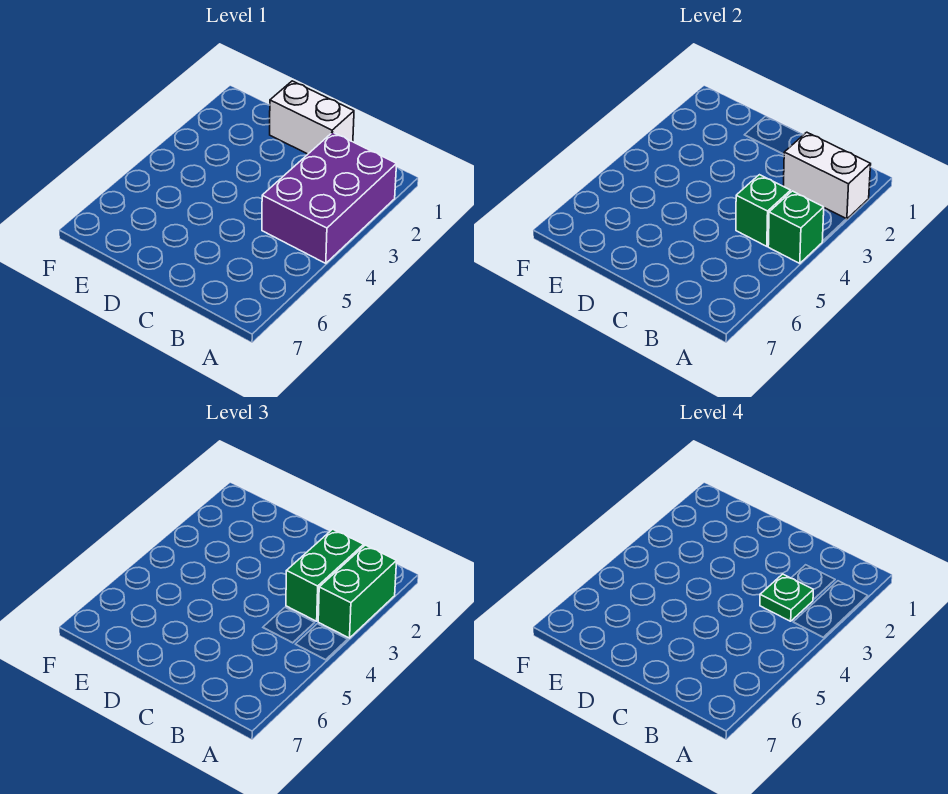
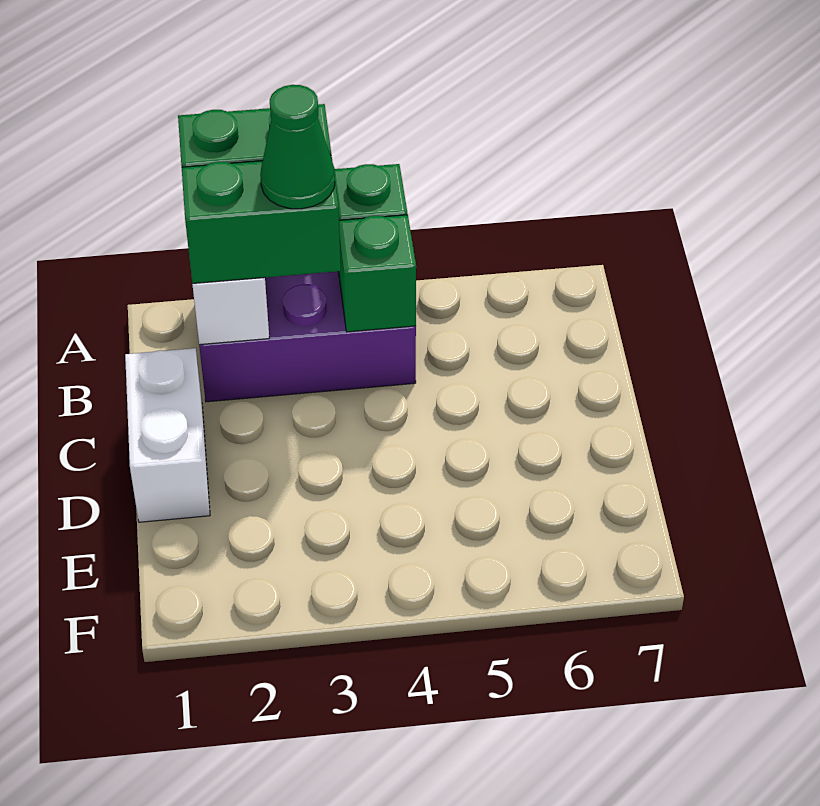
green 1x1 plate [760,574,813,621] -> green 1x1 cone [260,85,335,209]

